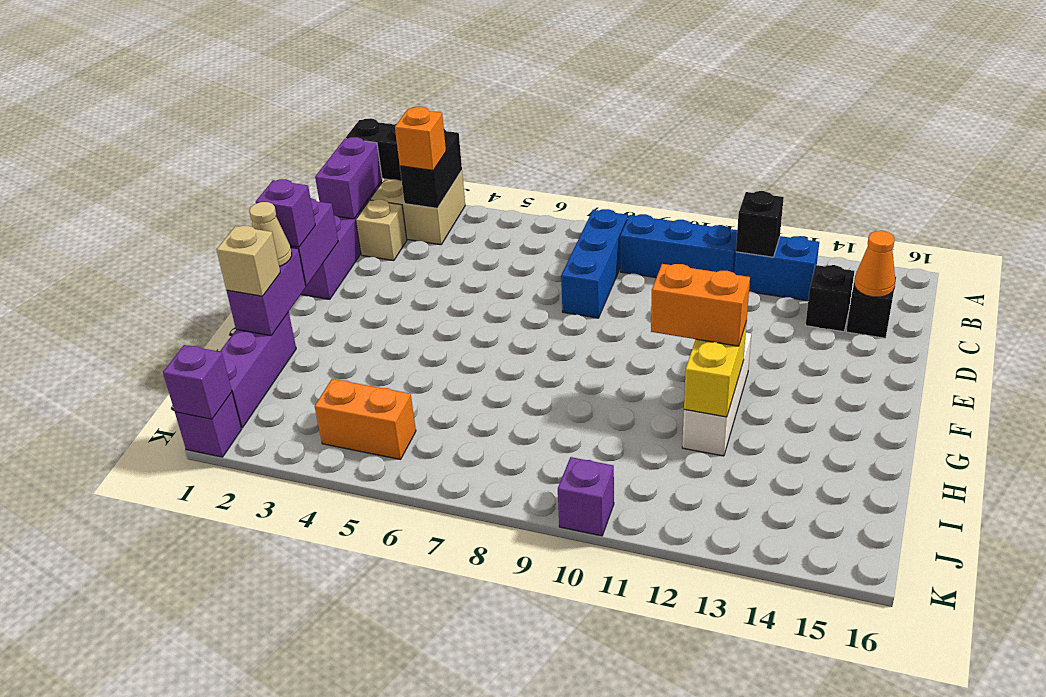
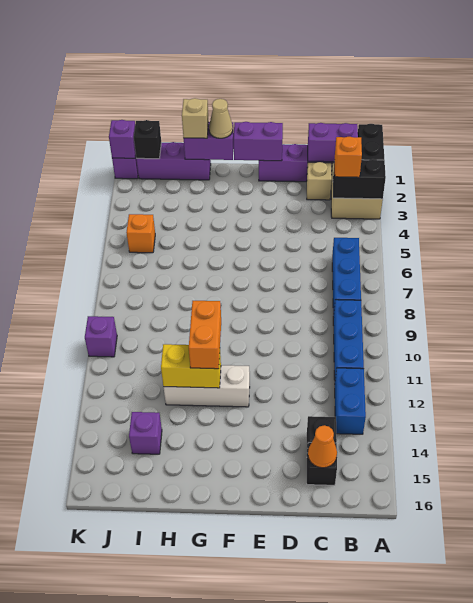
blue 1x3 brick [561,209,628,318] -> blue 1x3 brick turned to [332,238,361,316]
black 1x1 brick [736,191,784,257] -> black 1x1 brick moved to [134,120,161,159]
purple 1x1 brick [256,179,315,247] -> purple 1x1 brick moved to [129,412,162,454]
orange 1x2 brick [315,379,416,459] -> orange 1x1 brick [126,214,155,253]

